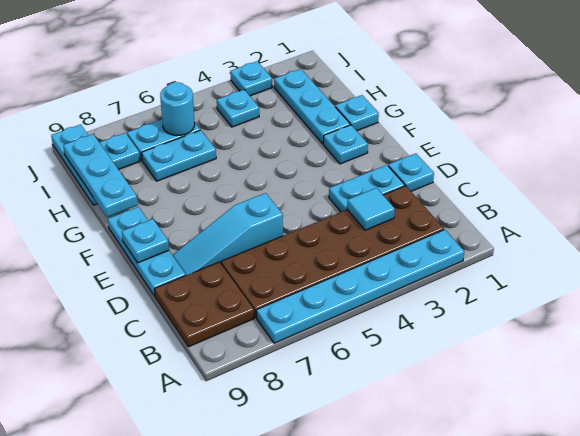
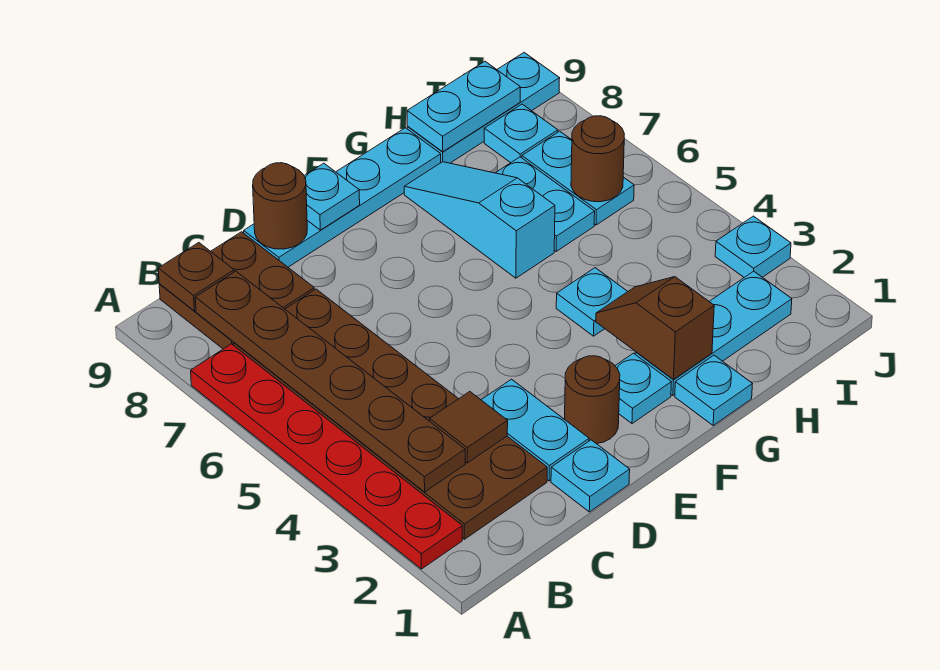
cyan 1x6 plate [256,230,464,343] -> red 1x6 plate [191,344,462,569]
none -> brown 1x6 plate [195,271,465,492]
none -> brown 1x1 plate [158,243,234,311]
cyan 1x1 tile [347,188,395,230] -> brown 1x1 tile [430,392,508,463]
cyan 1x3 slope [173,193,283,275] -> cyan 1x3 slope moved to [404,162,555,278]
cyan 1x3 plate [108,207,186,296] -> cyan 1x4 plate [244,128,441,267]
none -> brown 1x1 round brick [253,163,307,249]
none -> brown 1x1 round brick [565,356,620,444]
none -> brown 1x2 slope [596,277,714,379]
cyan 1x3 plate [63,134,138,217] -> cyan 1x2 plate [407,61,520,152]
cyan 1x1 plate [217,90,259,127] -> cyan 1x1 plate moved to [556,268,628,336]
cyan 1x1 round brick [160,82,195,136] -> brown 1x1 round brick [571,116,624,202]

